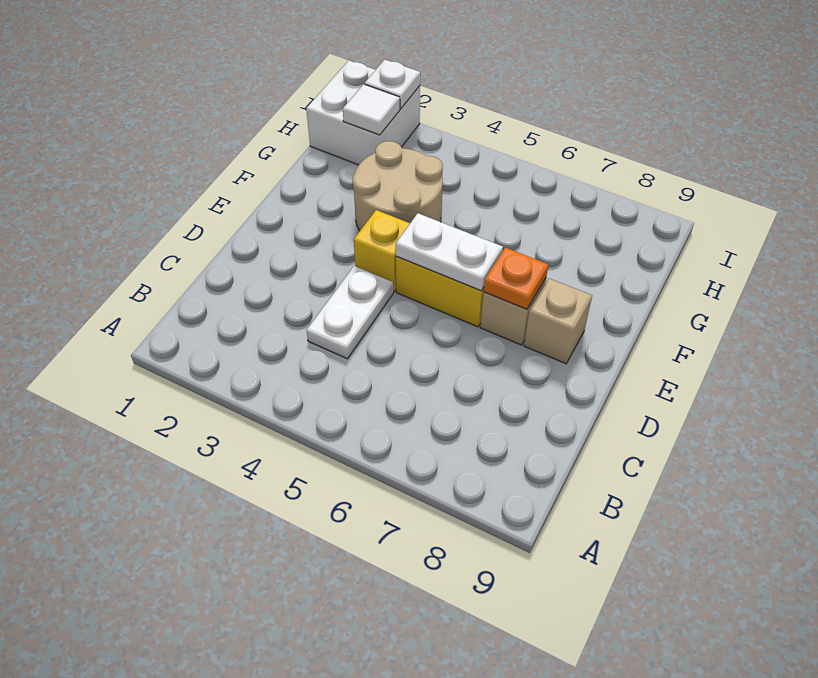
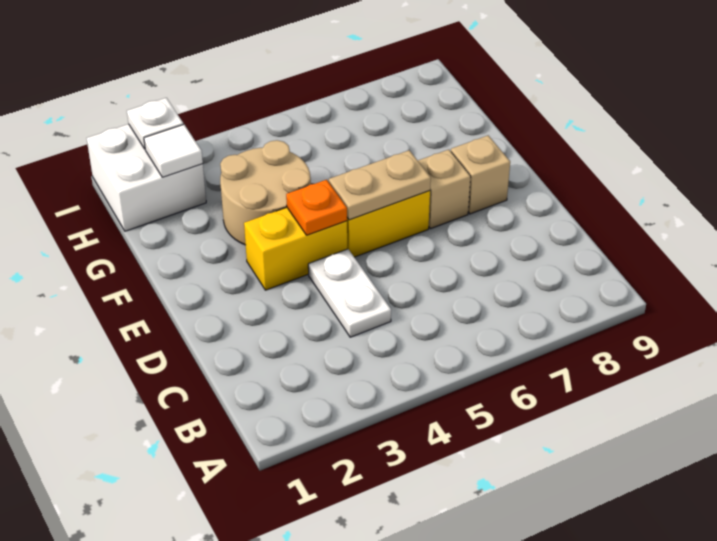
yellow 1x1 brick [354,210,410,292] -> yellow 1x2 brick [244,207,347,290]
white 1x2 plate [396,213,503,291] -> tan 1x2 plate [329,150,431,220]
orange 1x1 plate [484,247,548,309] -> orange 1x1 plate moved to [286,180,347,235]

